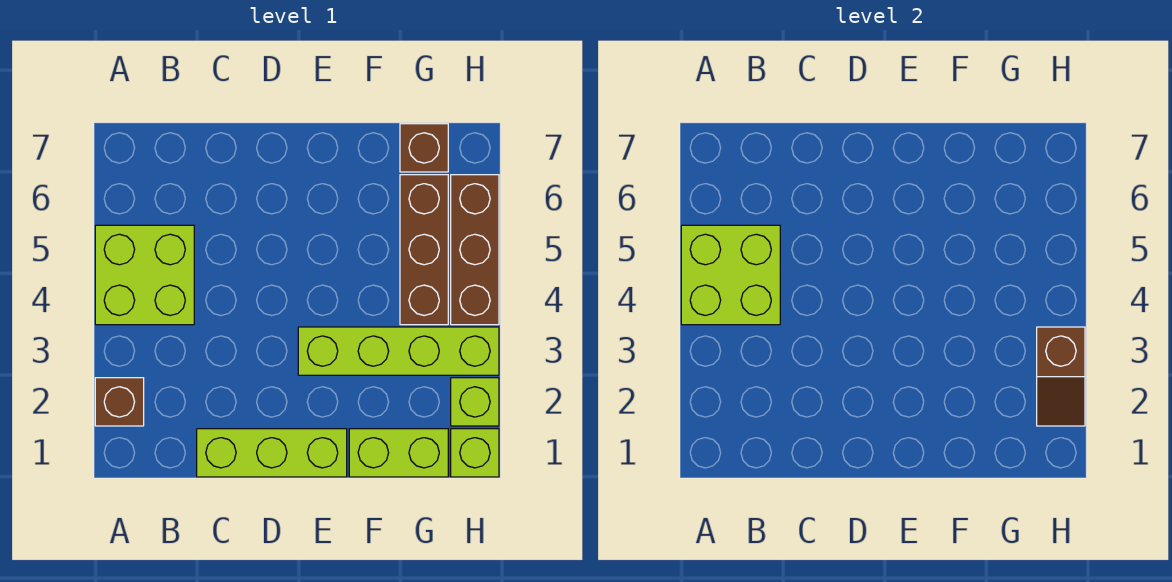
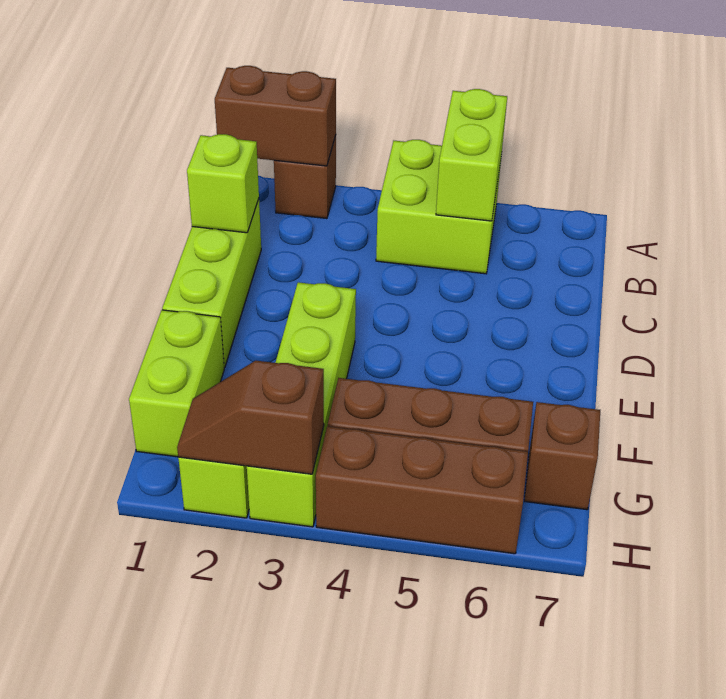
none -> brown 1x2 brick [215,66,336,166]
lime 2x2 brick [681,225,780,325] -> lime 1x2 brick [436,89,507,221]
lime 1x1 brick [451,429,499,477] -> lime 1x1 brick moved to [187,134,259,233]

